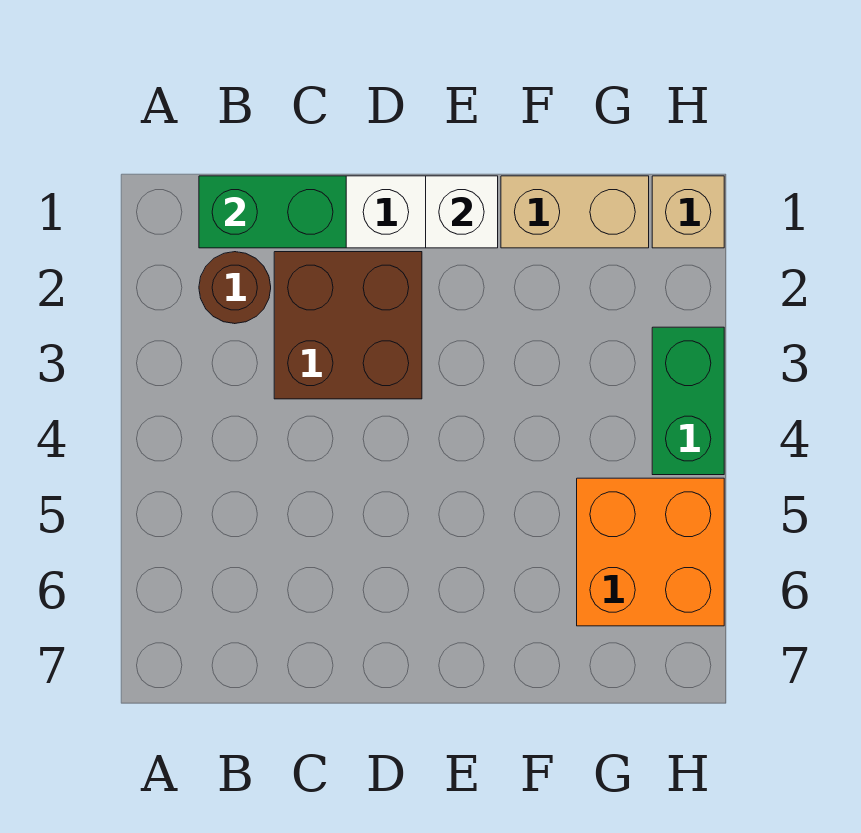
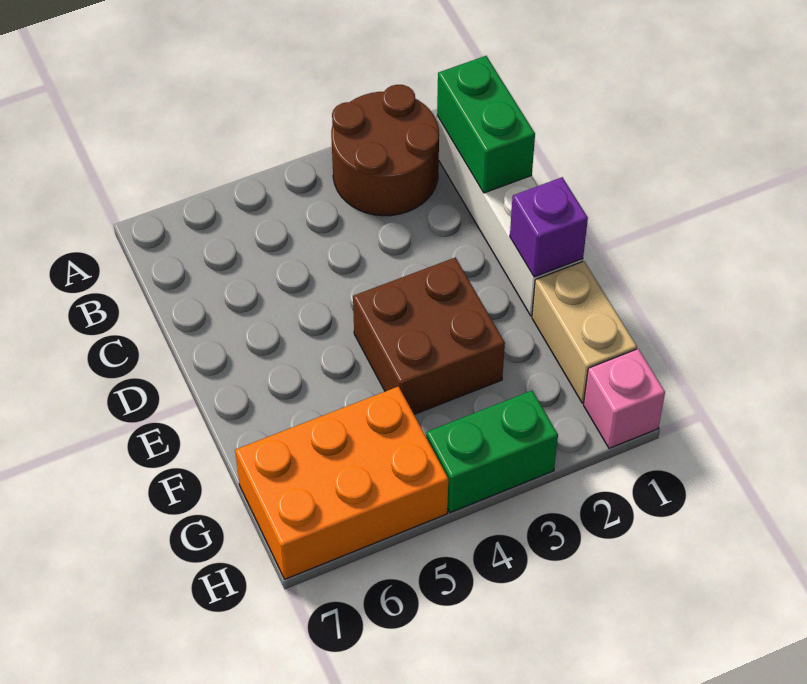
brown 1x1 round brick [199,252,271,324] -> brown 2x2 round brick [331,85,439,216]
brown 2x2 brick [274,252,422,399] -> brown 2x2 brick moved to [353,257,505,414]
white 1x1 brick [426,176,498,248] -> purple 1x1 brick [510,177,588,277]
orange 2x2 brick [577,478,724,626] -> orange 2x3 brick [235,387,448,579]
tan 1x1 brick [652,176,724,248] -> pink 1x1 brick [584,349,665,448]

